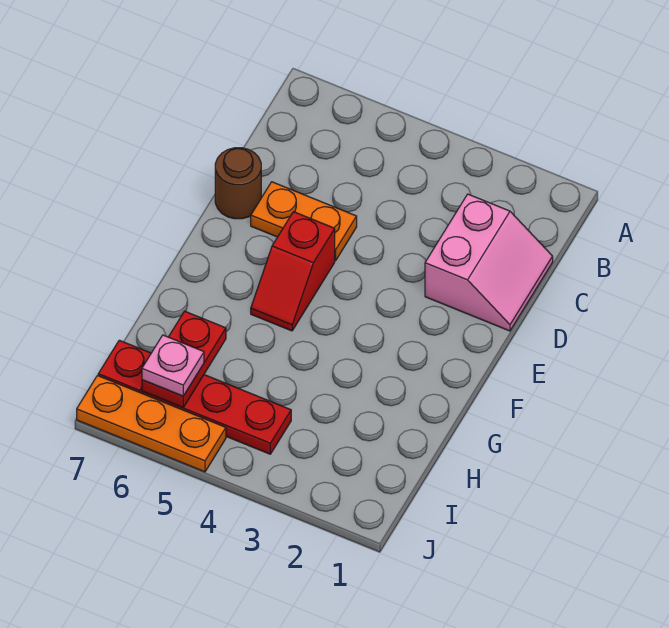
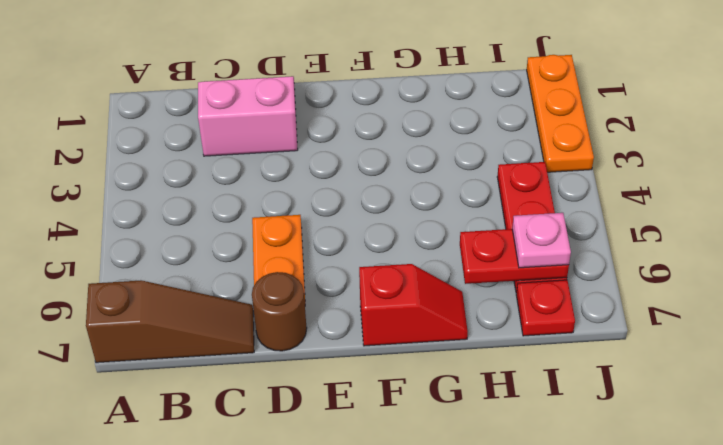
none -> brown 1x3 slope [86,280,254,363]
red 1x2 slope [251,212,335,331] -> red 1x2 slope moved to [359,264,468,346]
orange 1x3 plate [77,376,226,472] -> orange 1x3 plate moved to [527,55,594,172]

